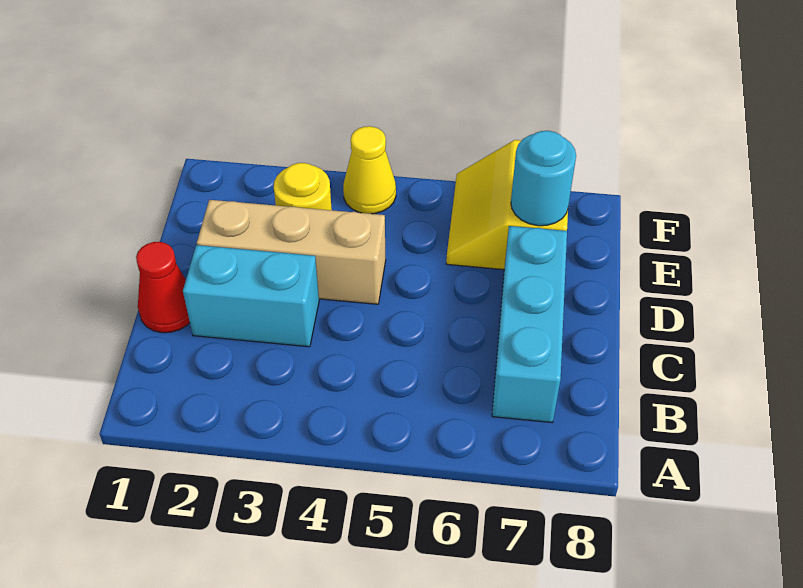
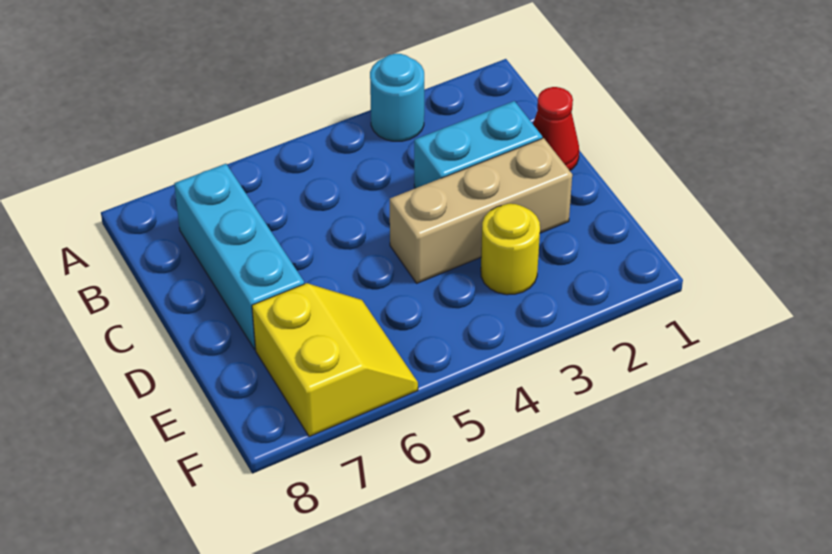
cyan 1x1 round brick [511,131,576,226] -> cyan 1x1 round brick moved to [370,54,424,141]
yellow 1x1 cone [343,126,396,214] -> none

